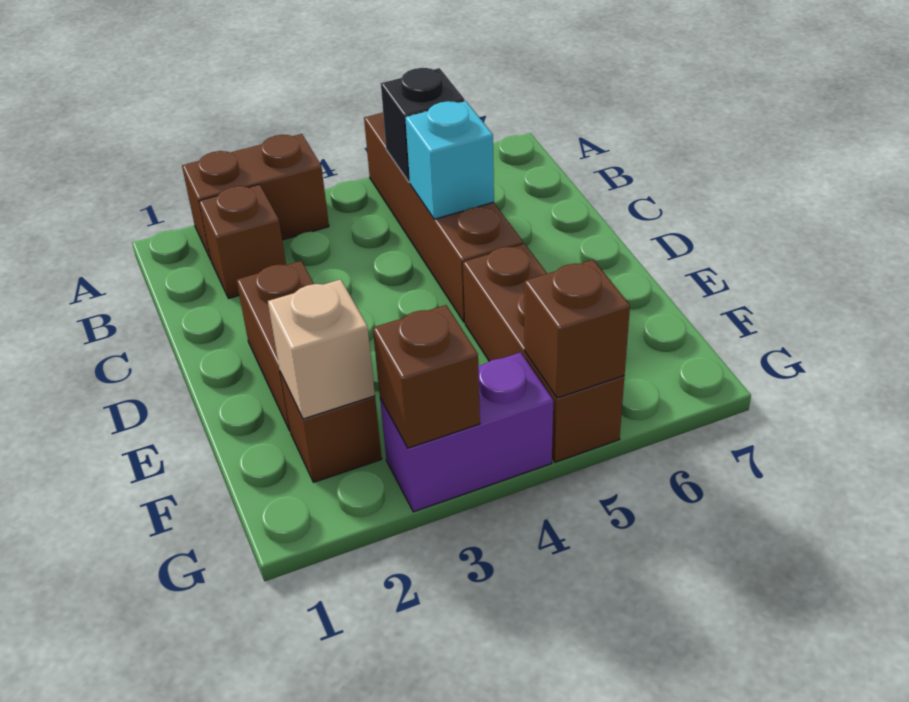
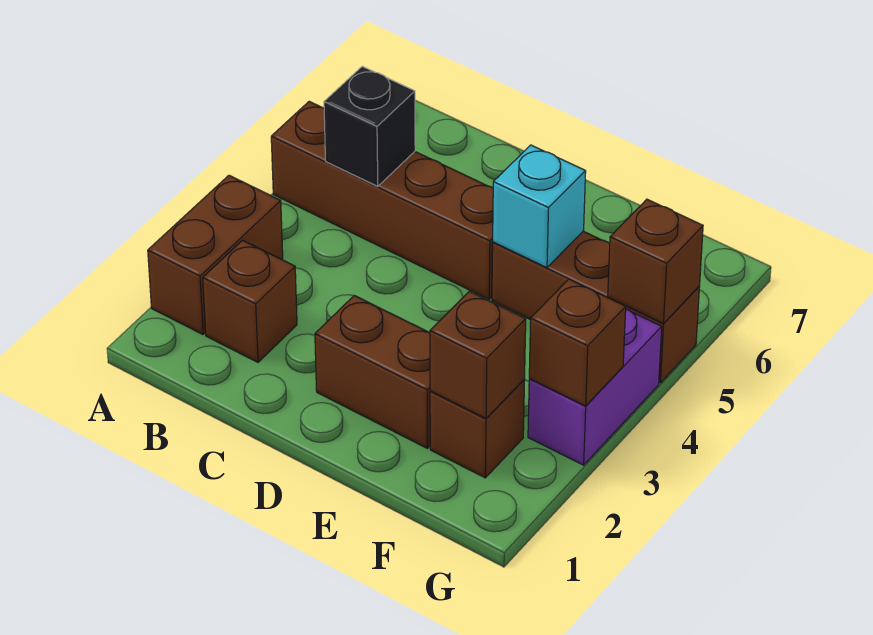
cyan 1x1 brick [405,101,494,219] -> cyan 1x1 brick moved to [493,145,586,268]
tan 1x1 brick [268,279,375,419] -> brown 1x1 brick [430,291,526,418]

